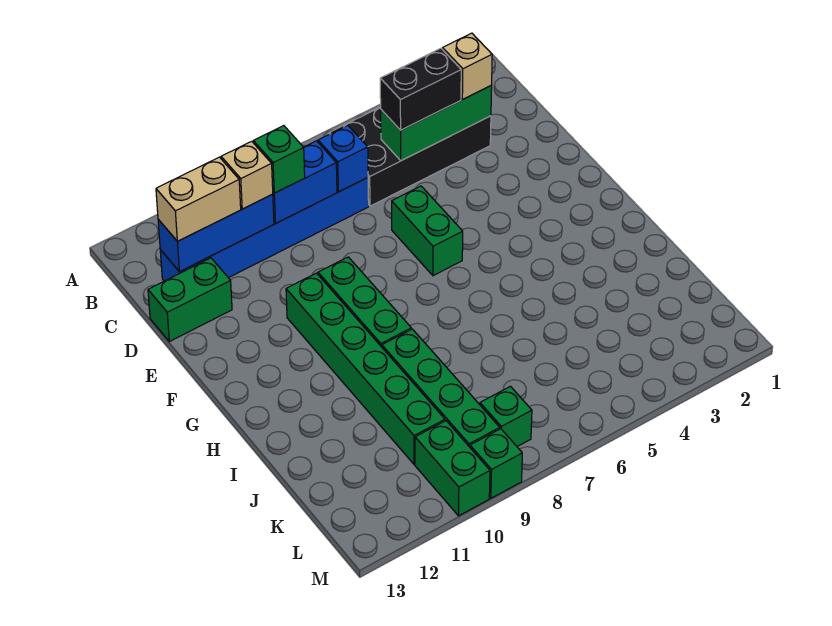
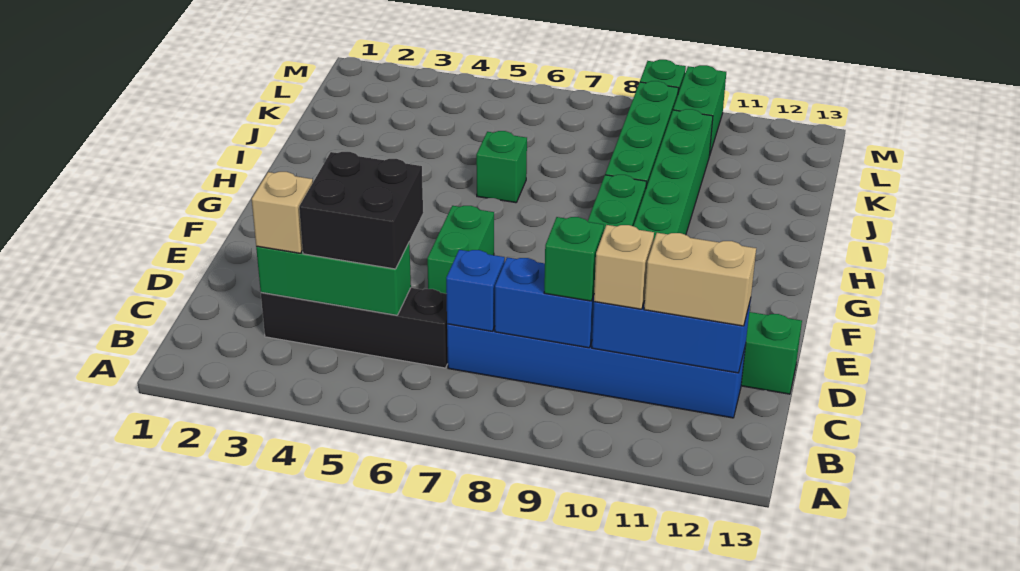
black 2x4 brick [329,107,491,206] -> black 1x4 brick [261,288,448,368]
black 1x2 brick [380,48,461,130] -> black 2x2 brick [299,152,423,269]
green 1x1 brick [480,386,532,447] -> green 1x1 brick moved to [476,131,527,203]

